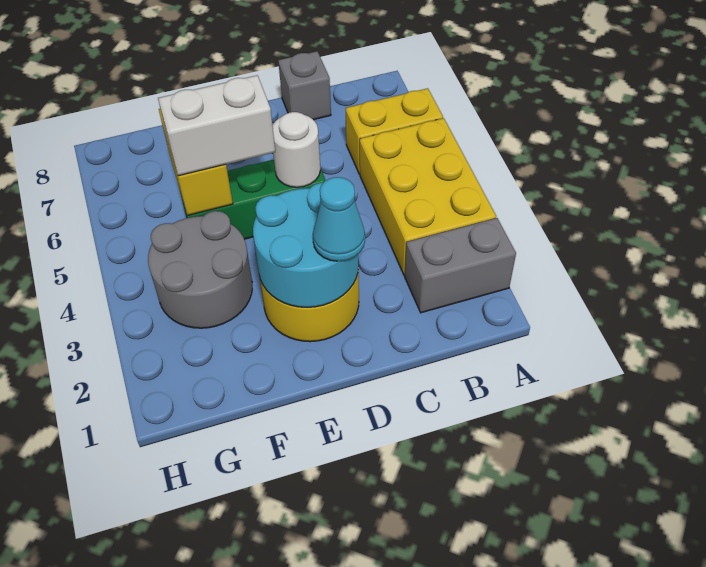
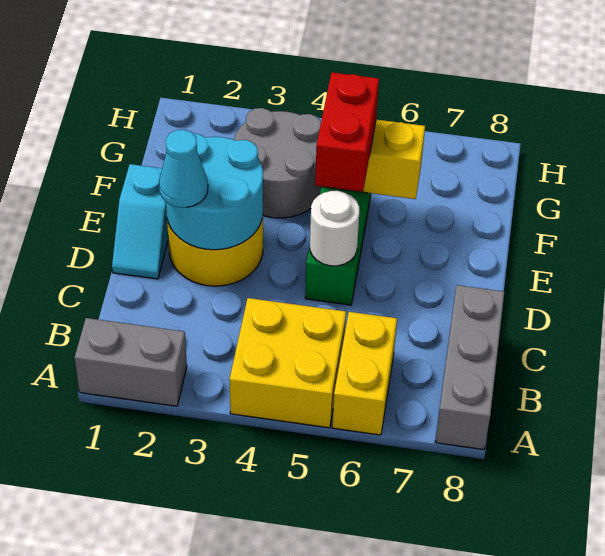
grey 1x2 brick [405,218,516,313] -> grey 1x2 brick turned to [75,318,187,406]
yellow 2x3 brick [360,118,496,275] -> yellow 2x2 brick [230,298,346,428]
grey 1x1 brick [278,51,331,120] -> grey 1x3 brick [435,285,504,450]
none -> cyan 1x2 slope [112,164,168,279]
white 1x2 brick [158,75,275,176] -> red 1x2 brick [315,73,379,192]

